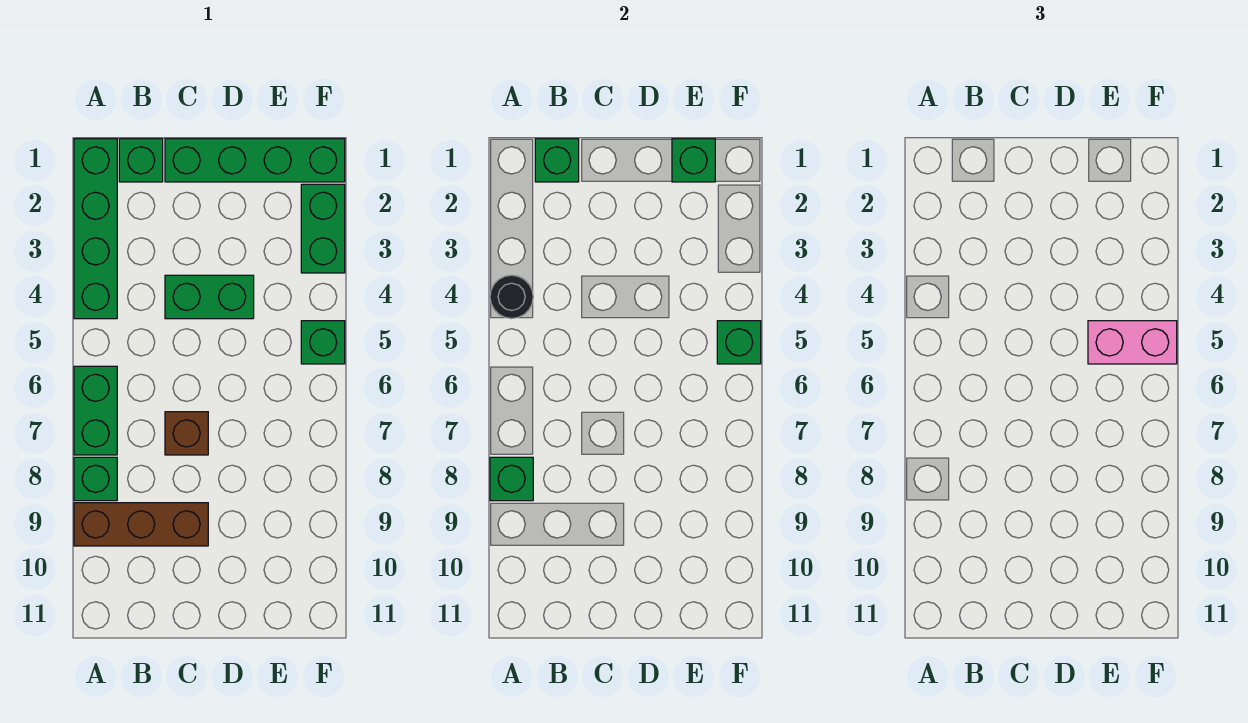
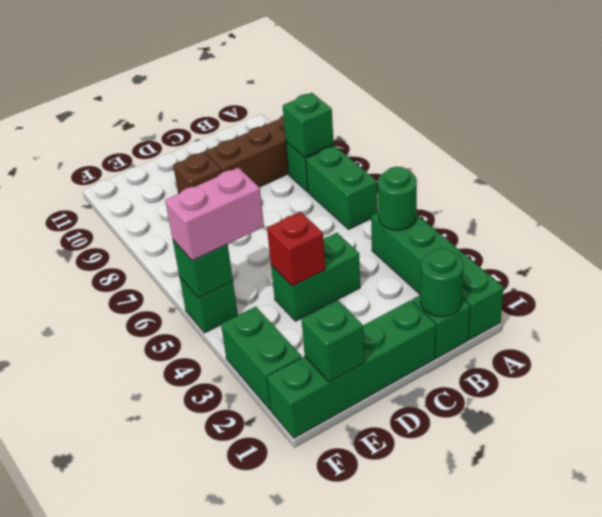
black 1x1 round brick [490,275,533,319] -> green 1x1 round brick [378,167,417,230]
green 1x1 brick [535,139,579,182] -> green 1x1 round brick [420,248,464,317]
brown 1x1 brick [165,412,208,455] -> brown 1x1 brick moved to [173,152,221,194]
none -> red 1x1 brick [267,212,325,286]

